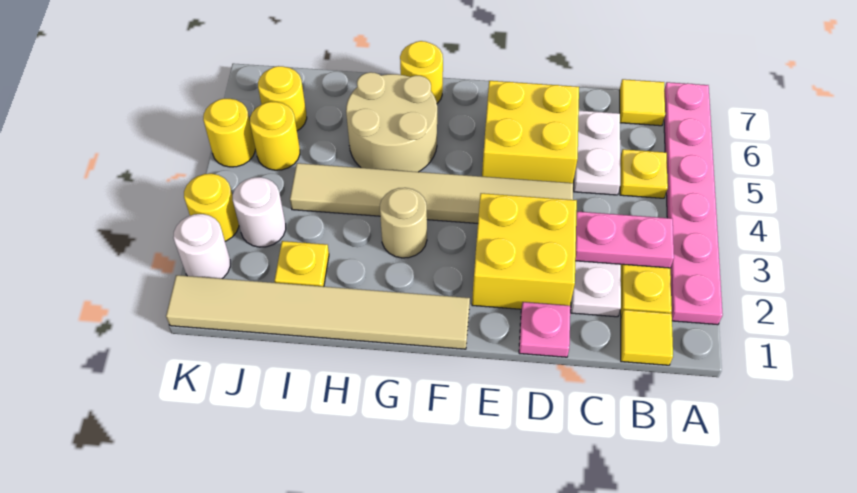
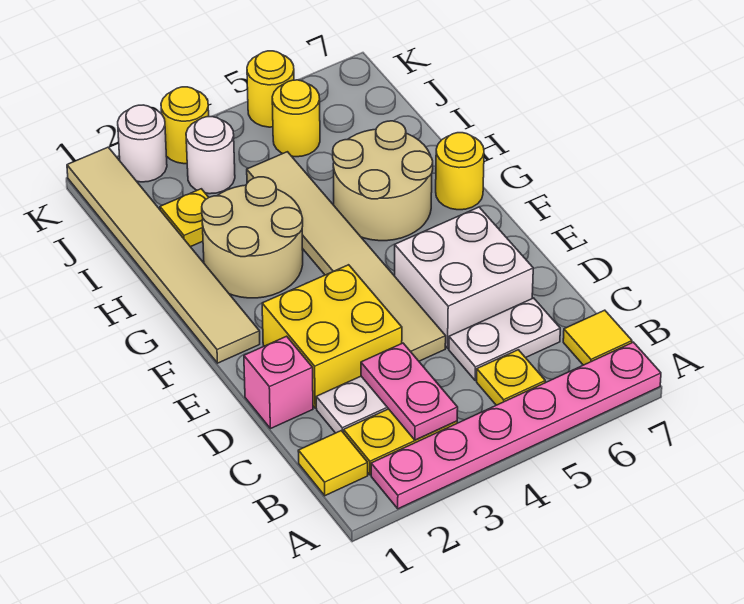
pink 1x1 plate [519,302,570,357] -> pink 1x1 brick [244,336,313,429]
yellow 2x2 brick [482,81,579,183] -> white 2x2 brick [395,207,533,348]
tan 1x1 round brick [380,188,427,258] -> tan 2x2 round brick [202,177,303,298]
yellow 1x1 round brick [258,66,307,131] -> none

